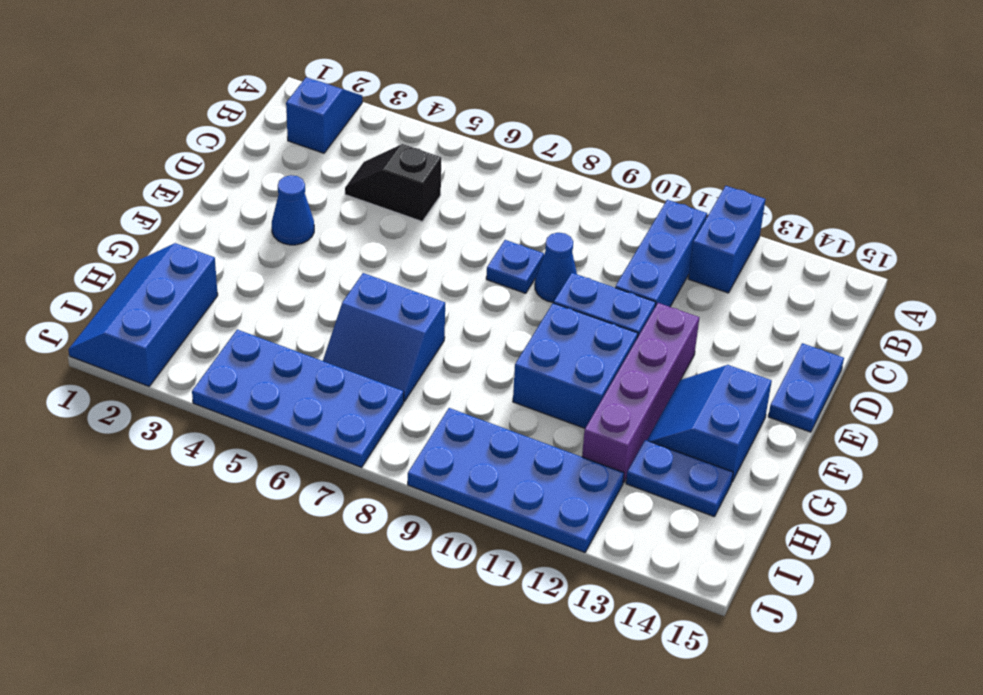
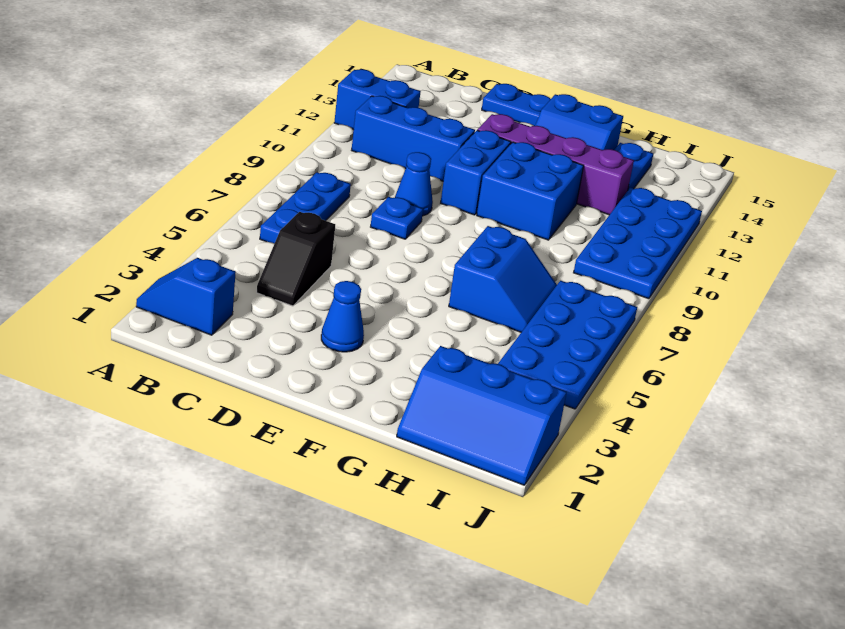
none -> blue 1x3 plate [260,172,351,243]

